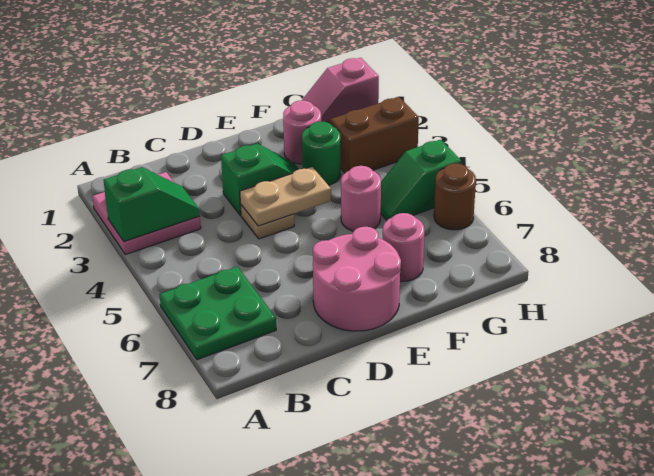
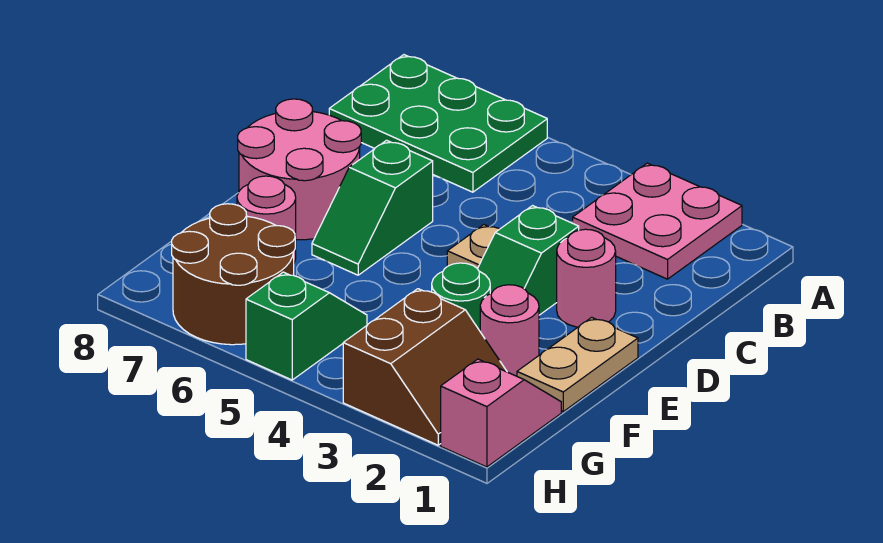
green 1x2 slope [104,167,200,242] -> green 1x2 slope moved to [312,140,433,275]
green 2x2 plate [160,267,276,360] -> green 2x3 plate [329,55,547,192]
tan 1x2 plate [240,167,331,226] -> tan 1x2 plate moved to [517,317,638,411]
pink 1x1 round brick [341,166,381,231] -> pink 1x1 round brick moved to [557,229,616,327]
brown 1x1 round brick [434,163,476,230] -> brown 2x2 round brick [172,204,295,345]

